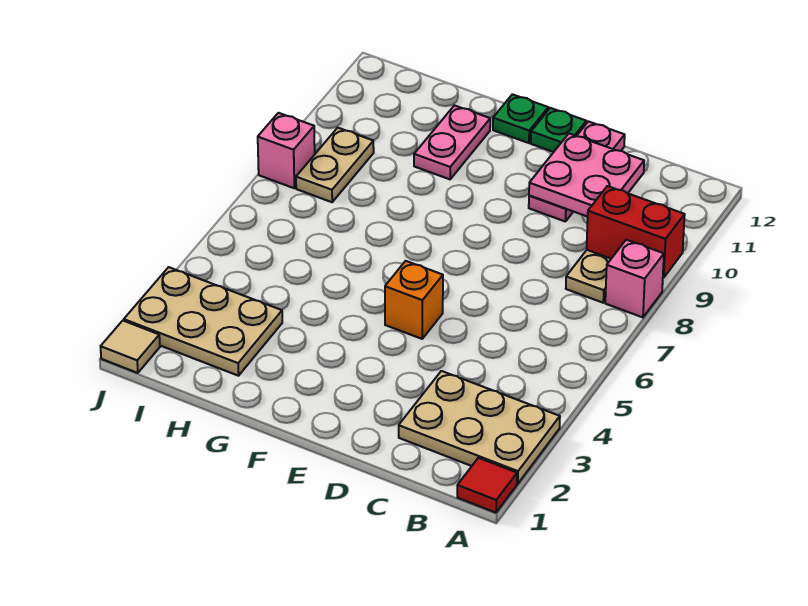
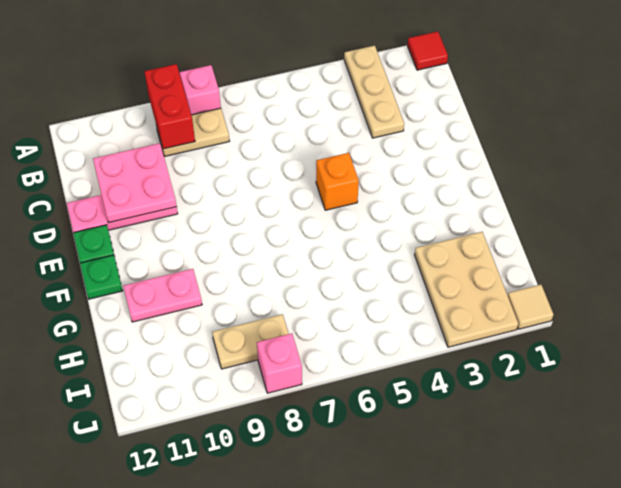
tan 2x3 plate [399,371,560,484] -> tan 1x3 plate [344,46,404,138]

